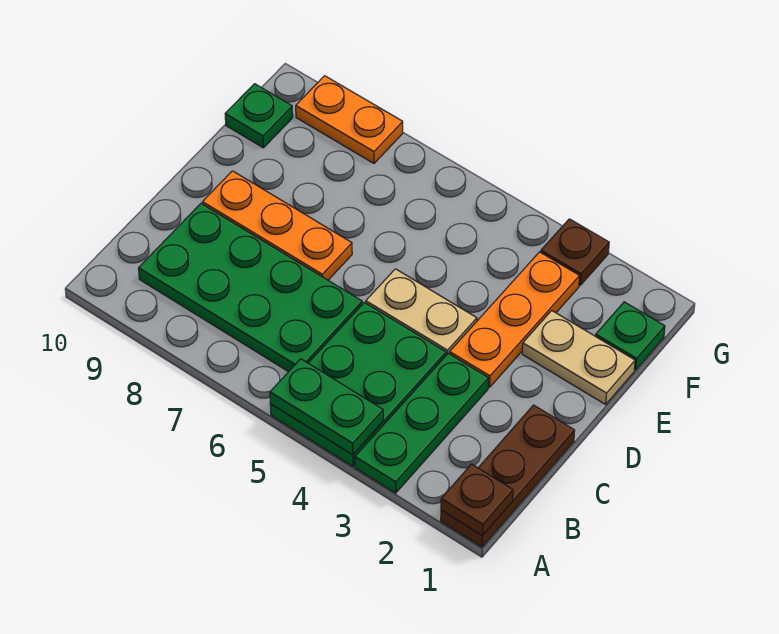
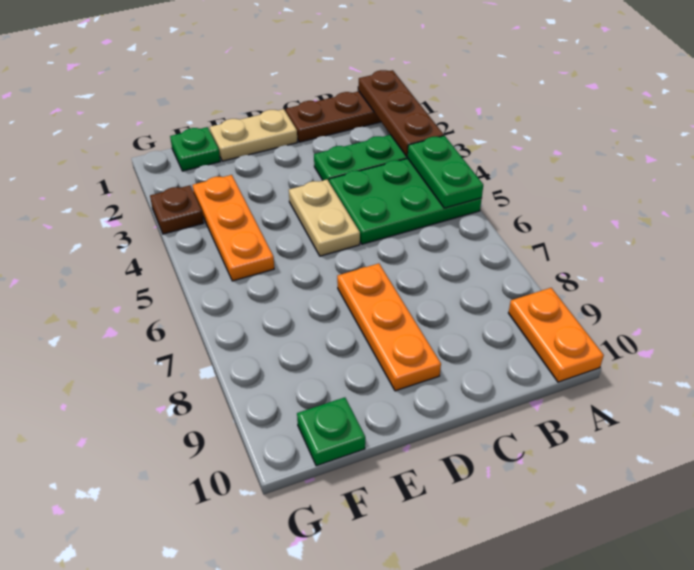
brown 1x1 plate [441,464,513,536] -> brown 1x3 plate [359,70,444,157]
green 2x4 plate [139,204,362,372] -> none
orange 1x3 plate [450,252,580,387] -> orange 1x3 plate turned to [193,175,274,281]
tan 1x2 plate [522,311,635,404] -> tan 1x2 plate turned to [210,109,298,161]
orange 1x2 plate [296,76,403,163] -> orange 1x2 plate moved to [509,288,604,382]

